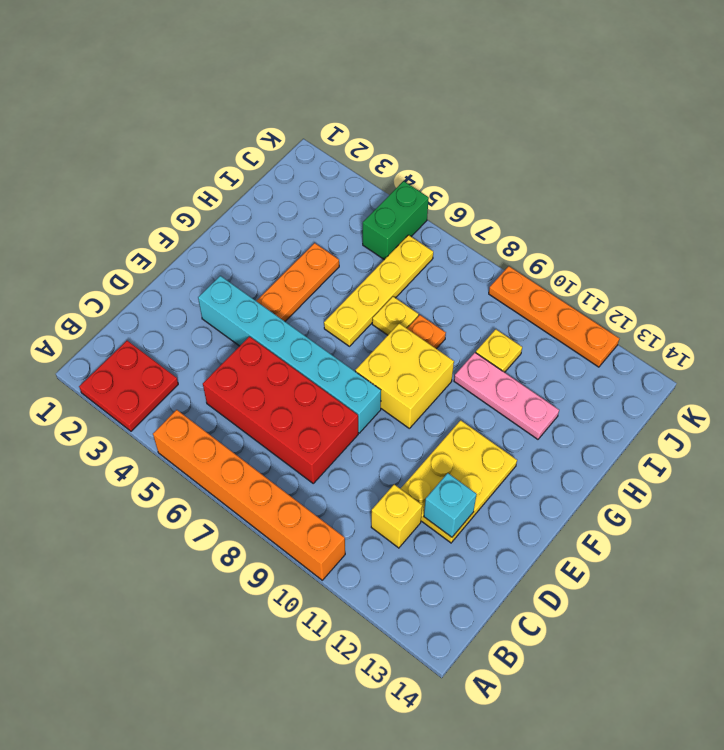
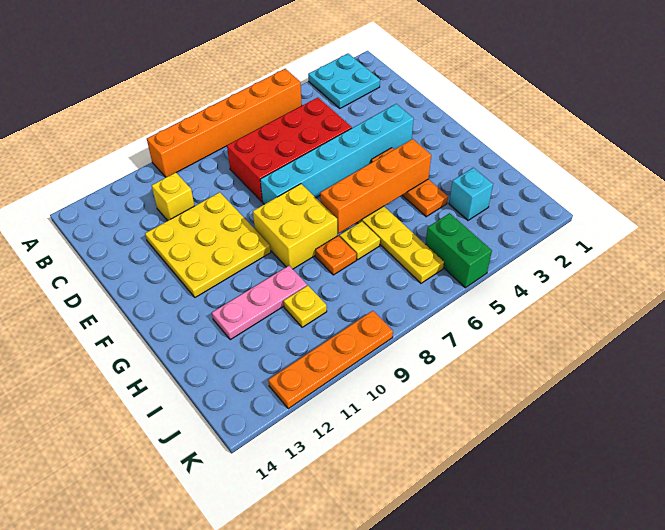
red 2x2 plate [79,341,178,431] -> cyan 2x2 plate [308,54,380,109]
yellow 2x3 plate [401,420,517,543] -> yellow 3x3 plate [145,192,271,297]
cyan 1x1 brick [424,473,477,537] -> cyan 1x1 brick moved to [449,168,493,220]
none -> orange 1x4 brick [320,139,431,233]

